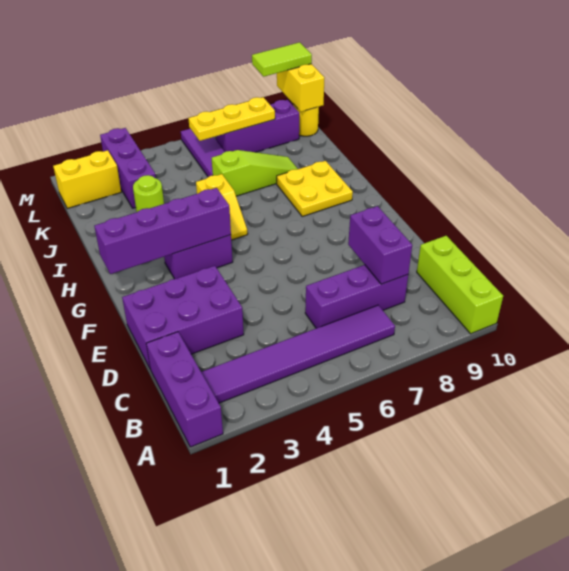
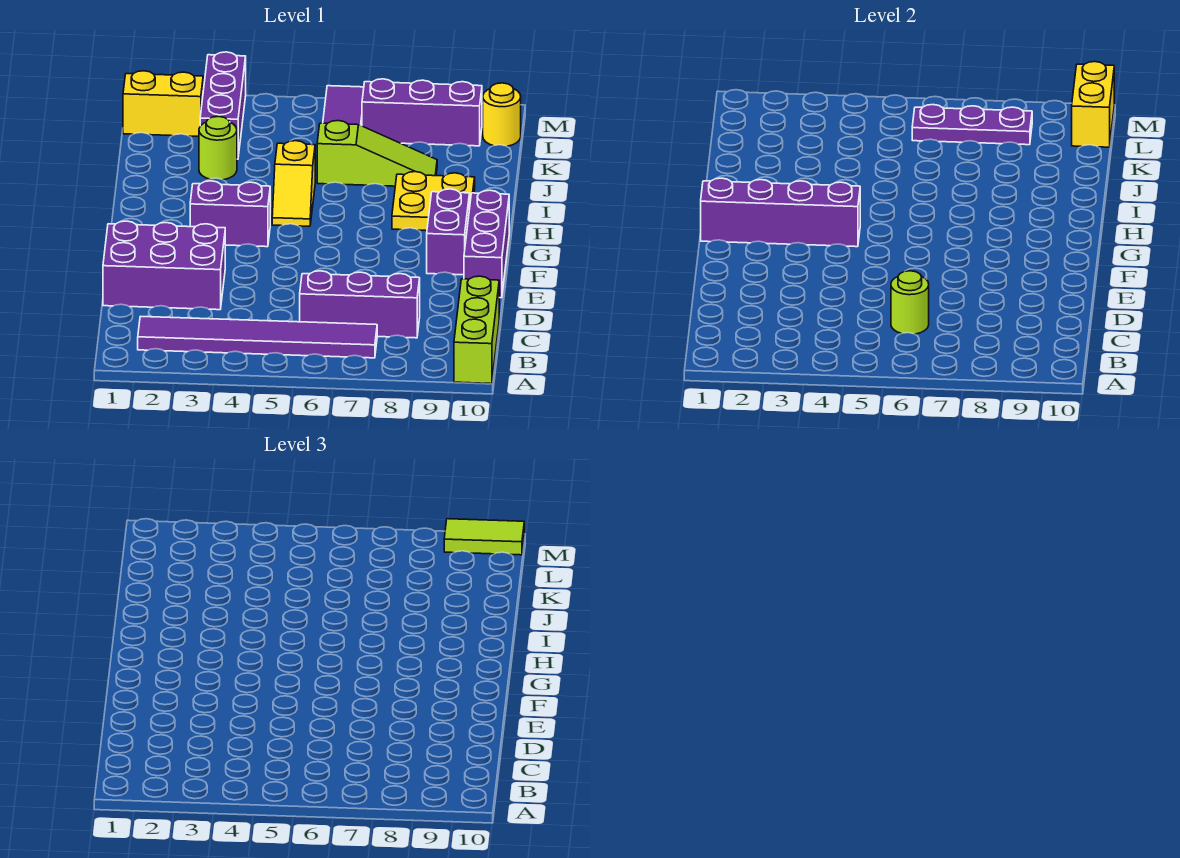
purple 1x3 brick [146,332,223,447] -> purple 1x3 brick moved to [464,190,509,298]
none -> lime 1x1 round brick [891,271,929,334]
purple 1x2 brick [348,206,412,284] -> purple 1x2 brick moved to [427,189,469,275]
yellow 1x3 plate [188,97,275,141] -> purple 1x3 plate [912,105,1032,145]

